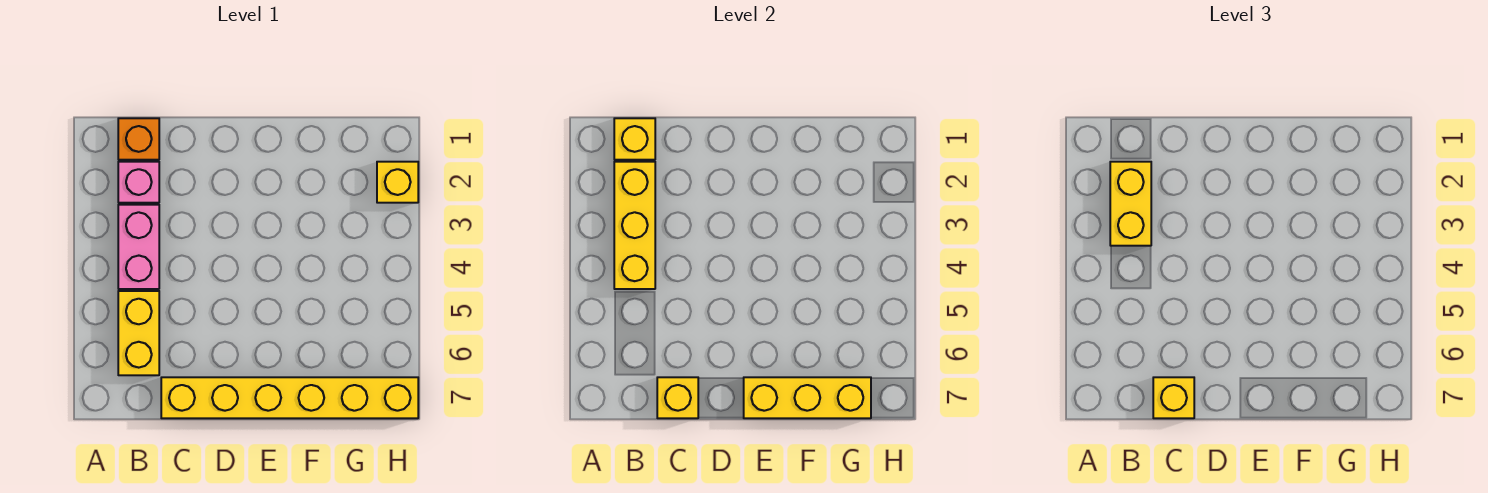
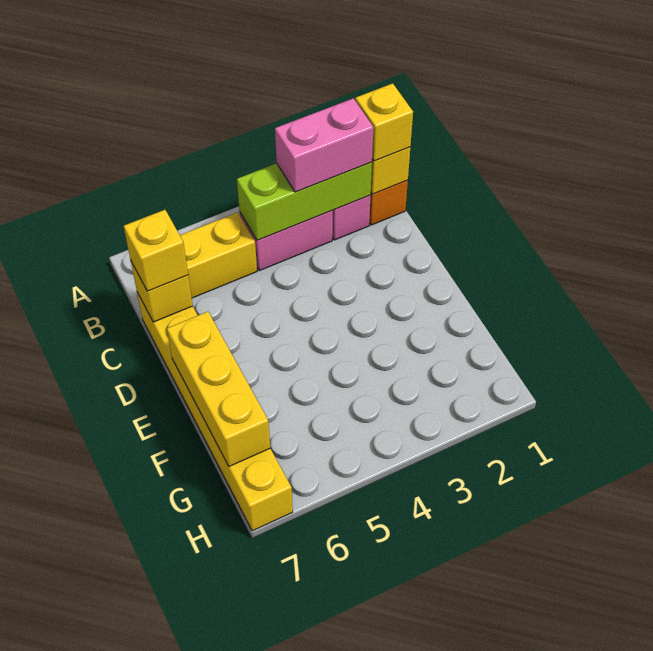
yellow 1x3 brick [614,162,655,289] -> lime 1x3 brick [237,162,372,240]
yellow 1x2 brick [1110,162,1151,246] -> pink 1x2 brick [275,98,373,192]
yellow 1x1 brick [377,162,418,203] -> yellow 1x1 brick moved to [355,83,413,161]

